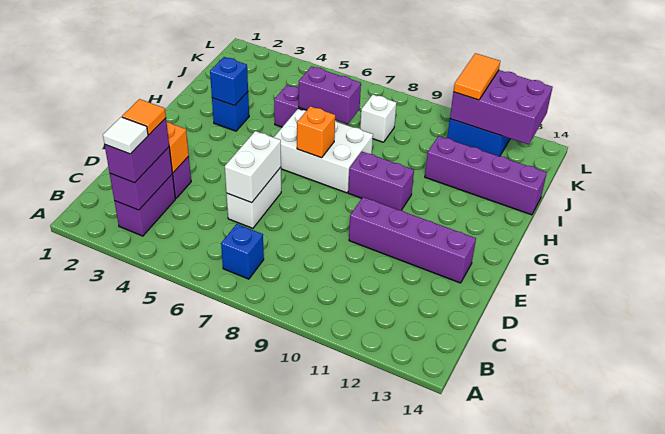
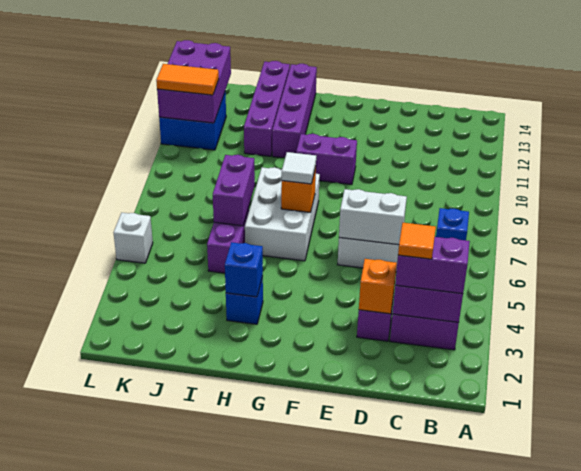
white 1x1 tile [103,117,148,154] -> white 1x1 tile moved to [282,152,316,184]
purple 1x4 brick [349,197,476,283] -> purple 1x4 brick moved to [272,64,317,158]
purple 1x2 brick [348,152,414,210] -> purple 1x2 brick turned to [296,134,357,184]
white 1x1 brick [360,95,396,142] -> white 1x1 brick moved to [113,213,153,263]

